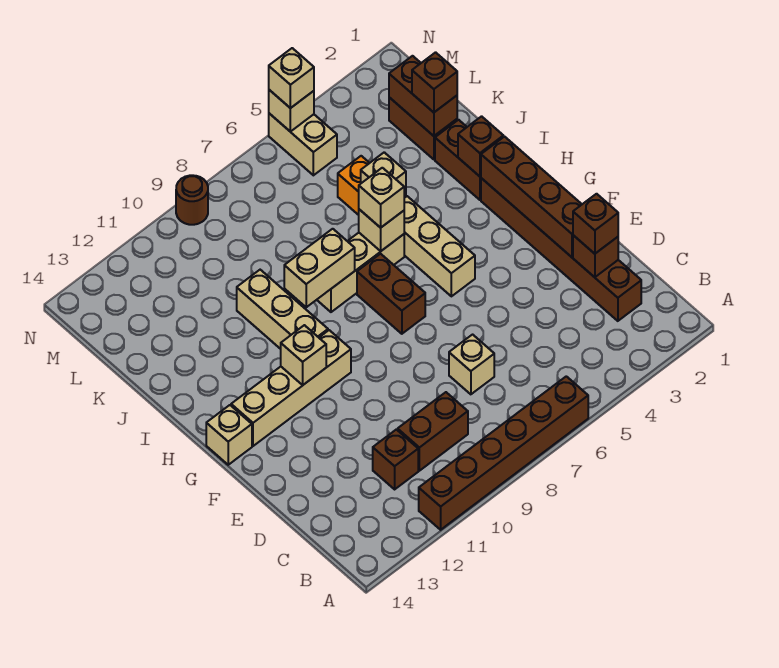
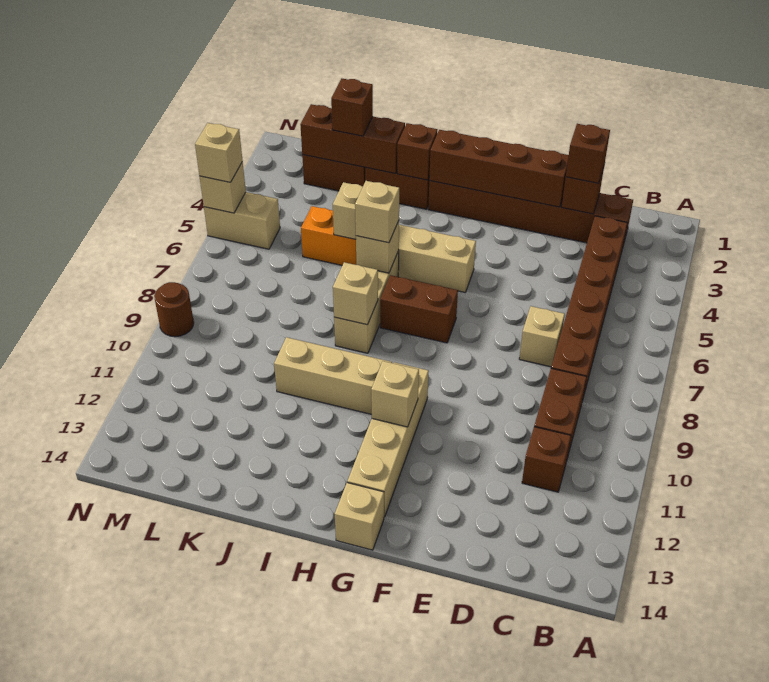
brown 1x6 brick [419,376,588,530] -> brown 1x6 brick moved to [551,216,627,397]
tan 1x2 brick [284,229,355,307] -> tan 1x1 brick [333,262,378,325]
brown 1x2 brick [389,56,457,136] -> brown 1x3 brick [300,104,405,173]

